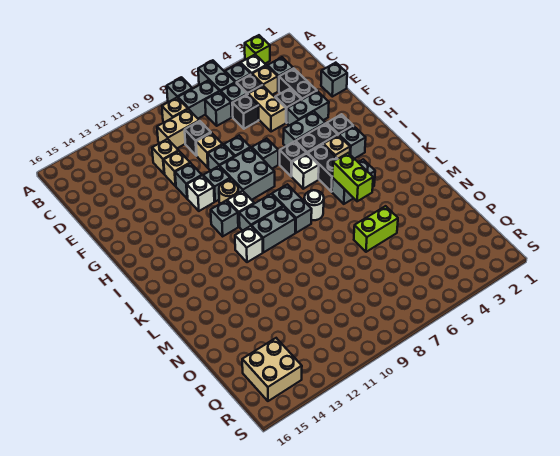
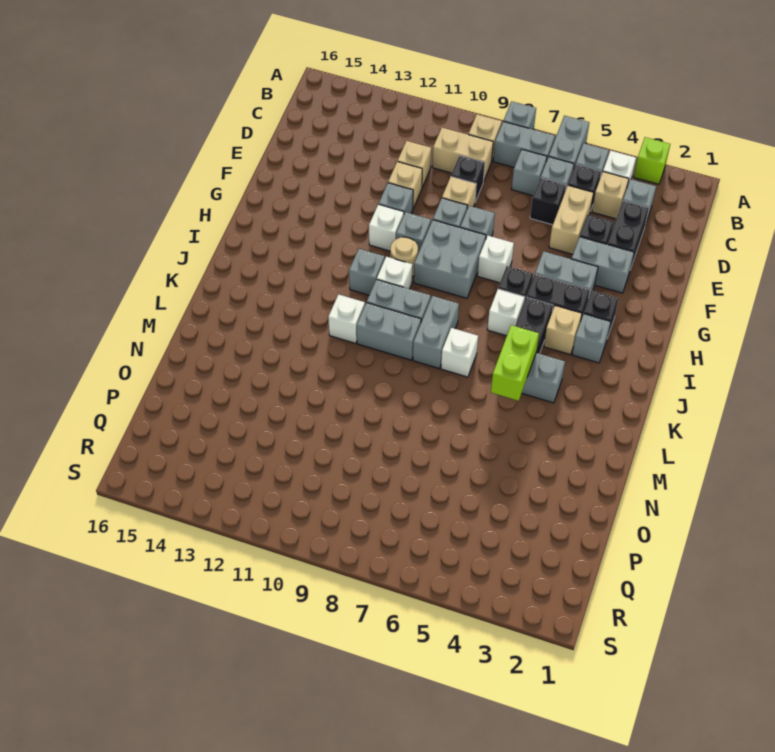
grey 1x1 brick [321,63,347,97] -> none
grey 1x1 brick [252,139,278,169] -> white 1x1 brick [477,236,514,283]
white 1x1 round brick [304,190,324,220] -> white 1x1 brick [441,328,478,377]
lime 1x2 brick [354,206,398,252] -> none
tan 2x2 brick [242,338,302,401] -> none

